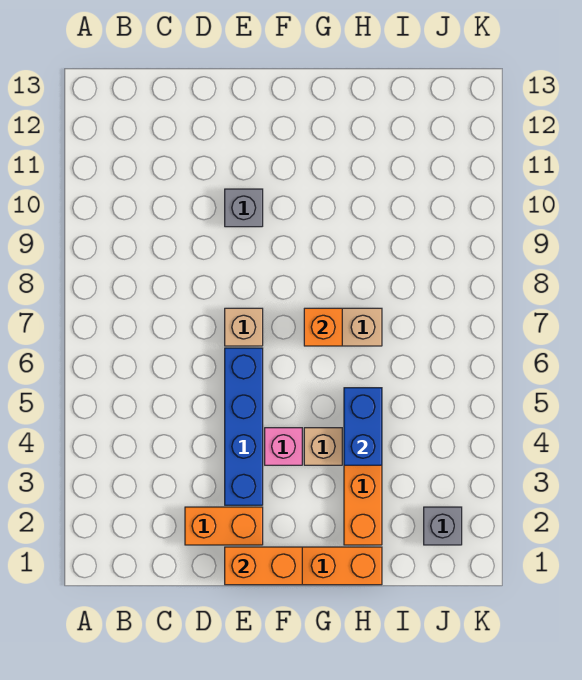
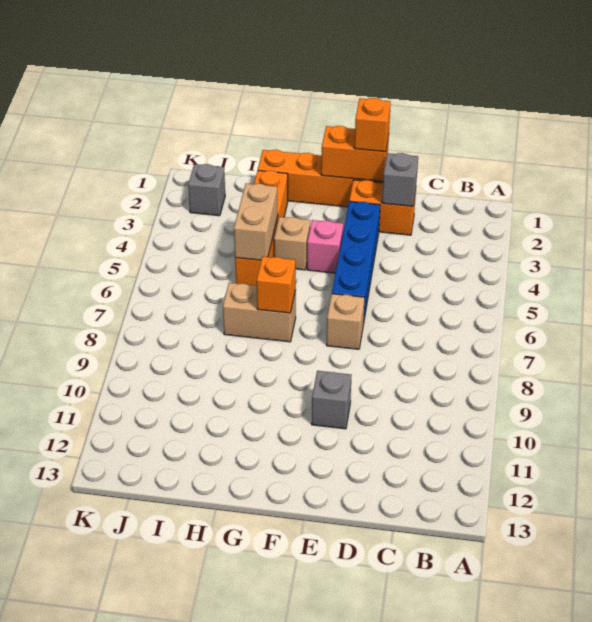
none -> grey 1x1 brick [382,153,418,206]
none -> orange 1x1 brick [354,98,391,152]
blue 1x2 brick [344,388,382,465] -> tan 1x2 brick [234,184,278,260]

